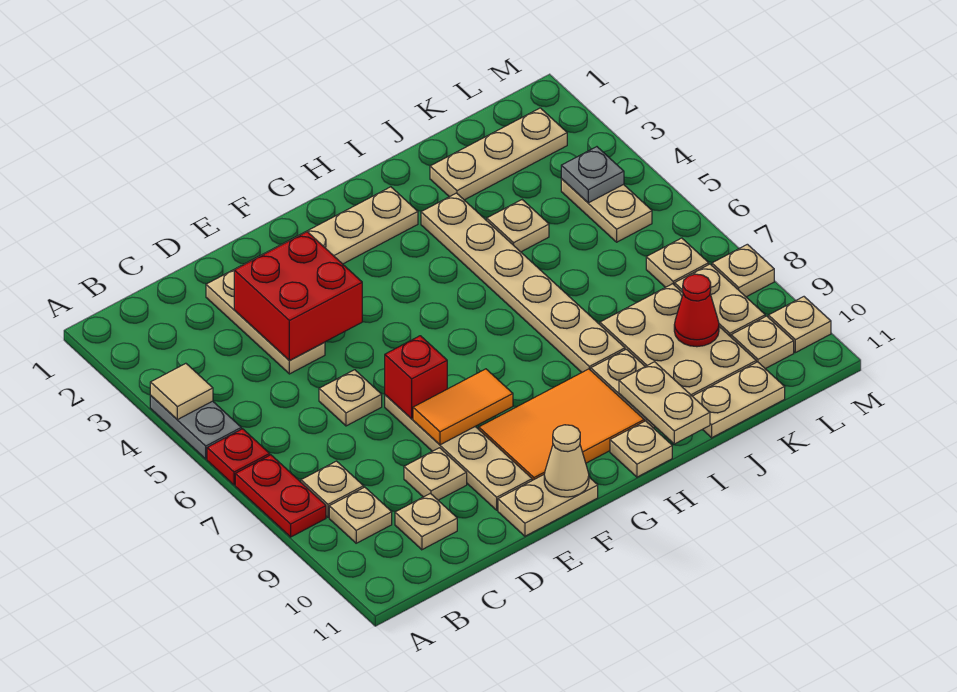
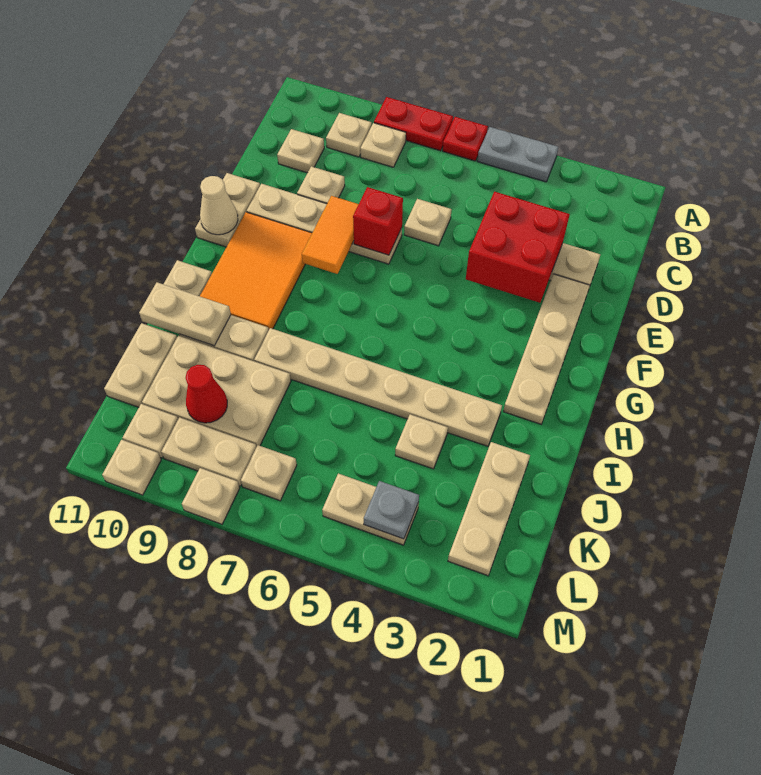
tan 1x1 tile [150,363,213,420] -> none

